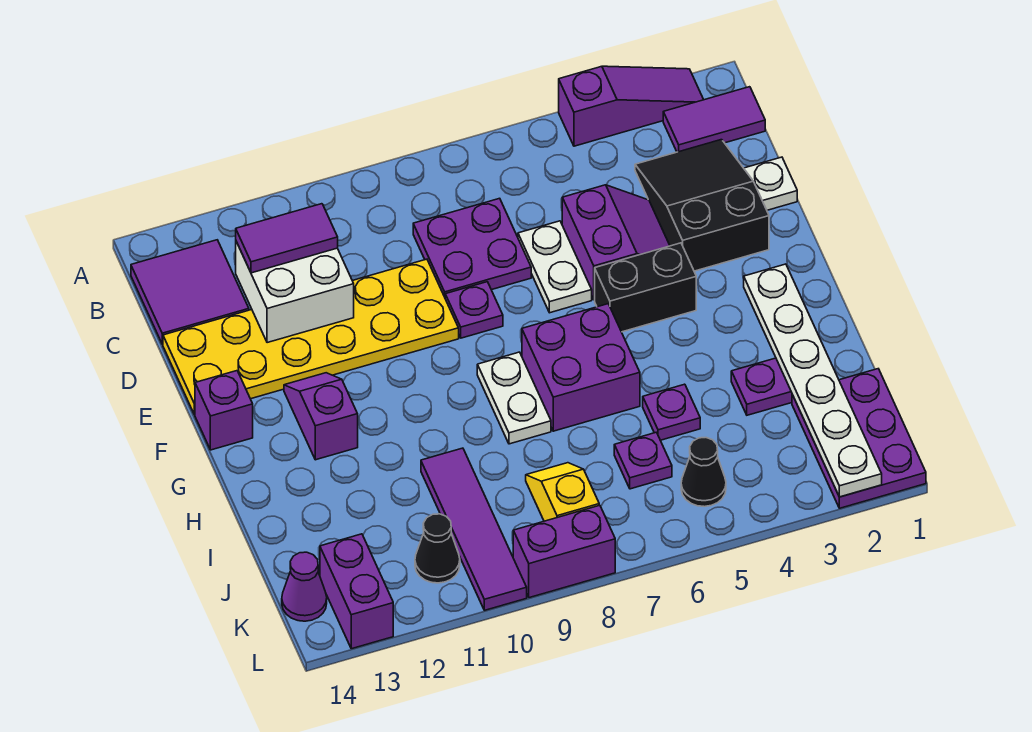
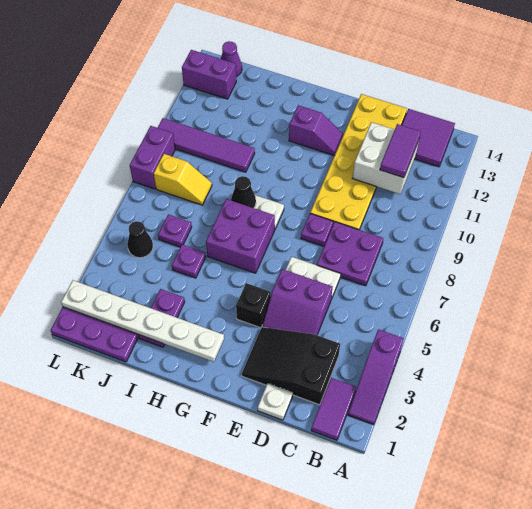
black 2x3 slope [635,140,769,271] -> black 2x3 slope turned to [242,327,340,405]
black 1x2 brick [595,243,696,332] -> black 1x1 brick [236,283,271,328]
purple 1x1 brick [195,371,253,450] -> none
black 1x1 cone [415,514,460,583] -> black 1x1 cone moved to [231,176,256,208]

